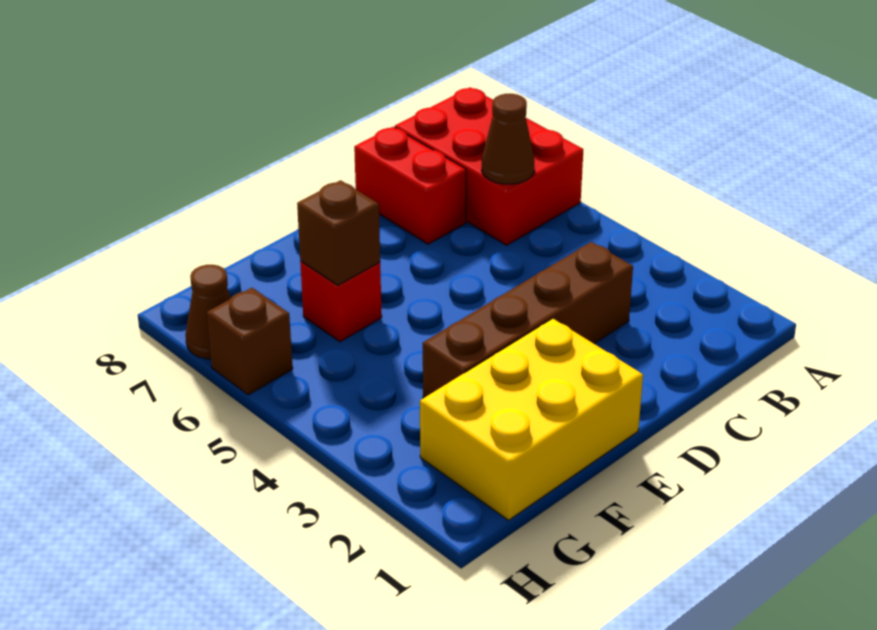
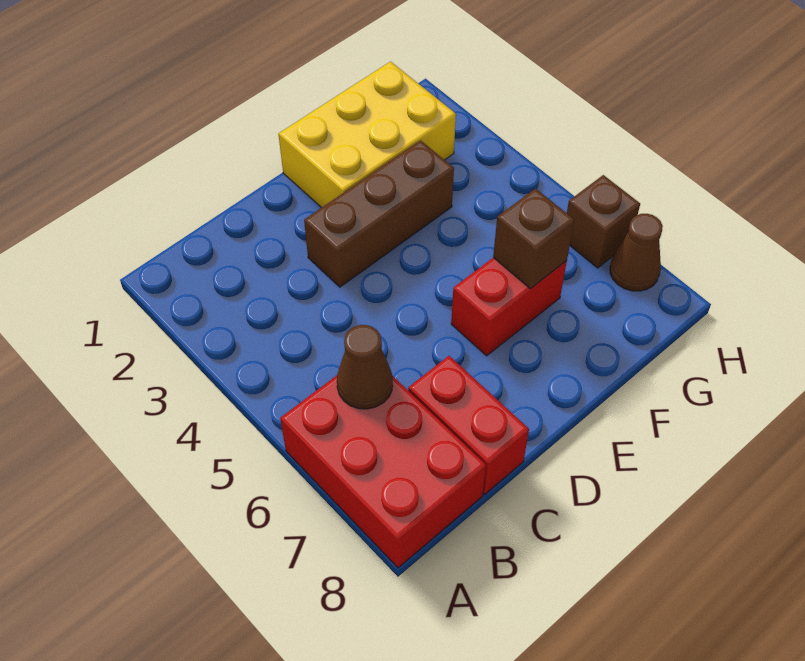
brown 1x4 brick [423,242,633,398] -> brown 1x3 brick [304,140,454,287]
red 1x1 brick [300,262,382,342] -> red 1x2 brick [451,258,567,356]

